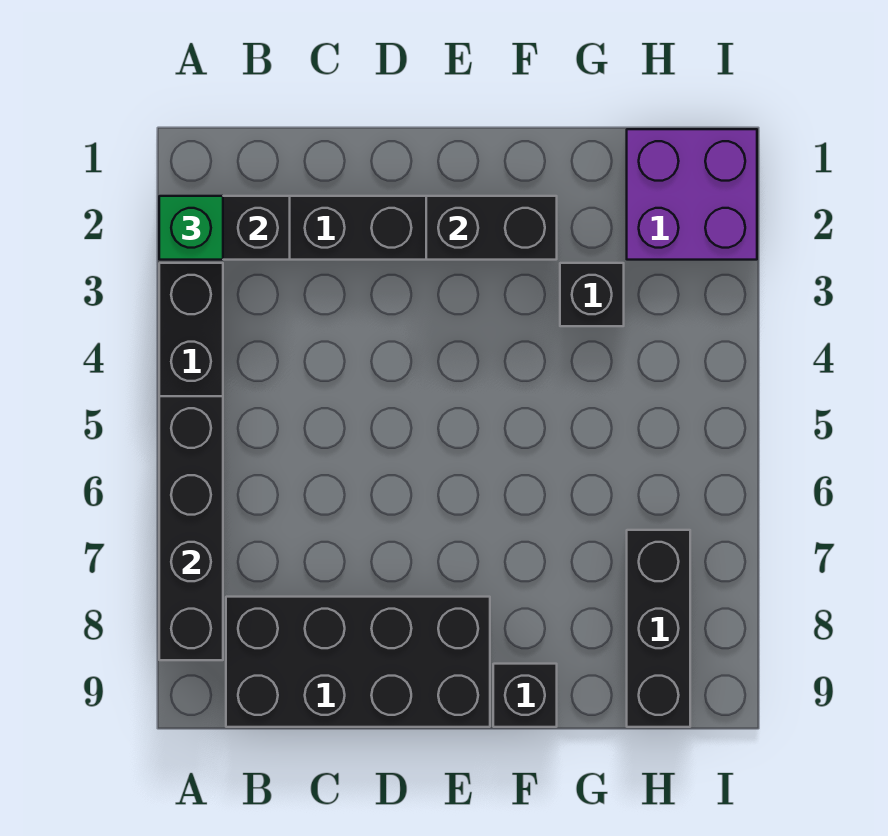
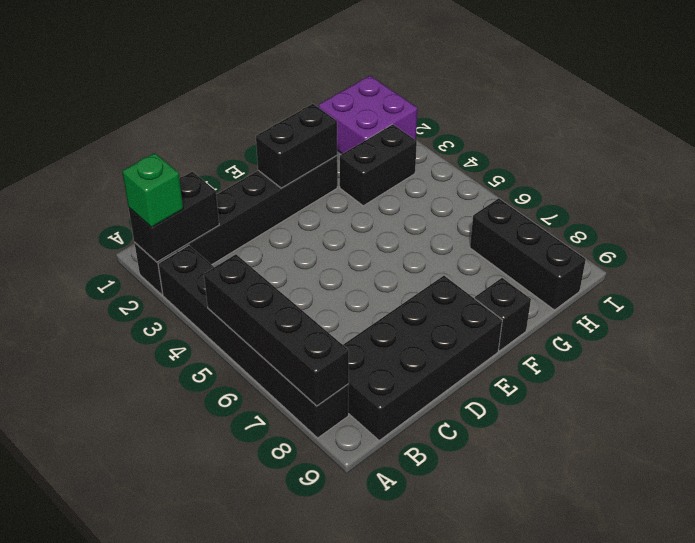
black 1x1 brick [560,263,624,326] -> black 1x2 brick [340,124,417,206]

